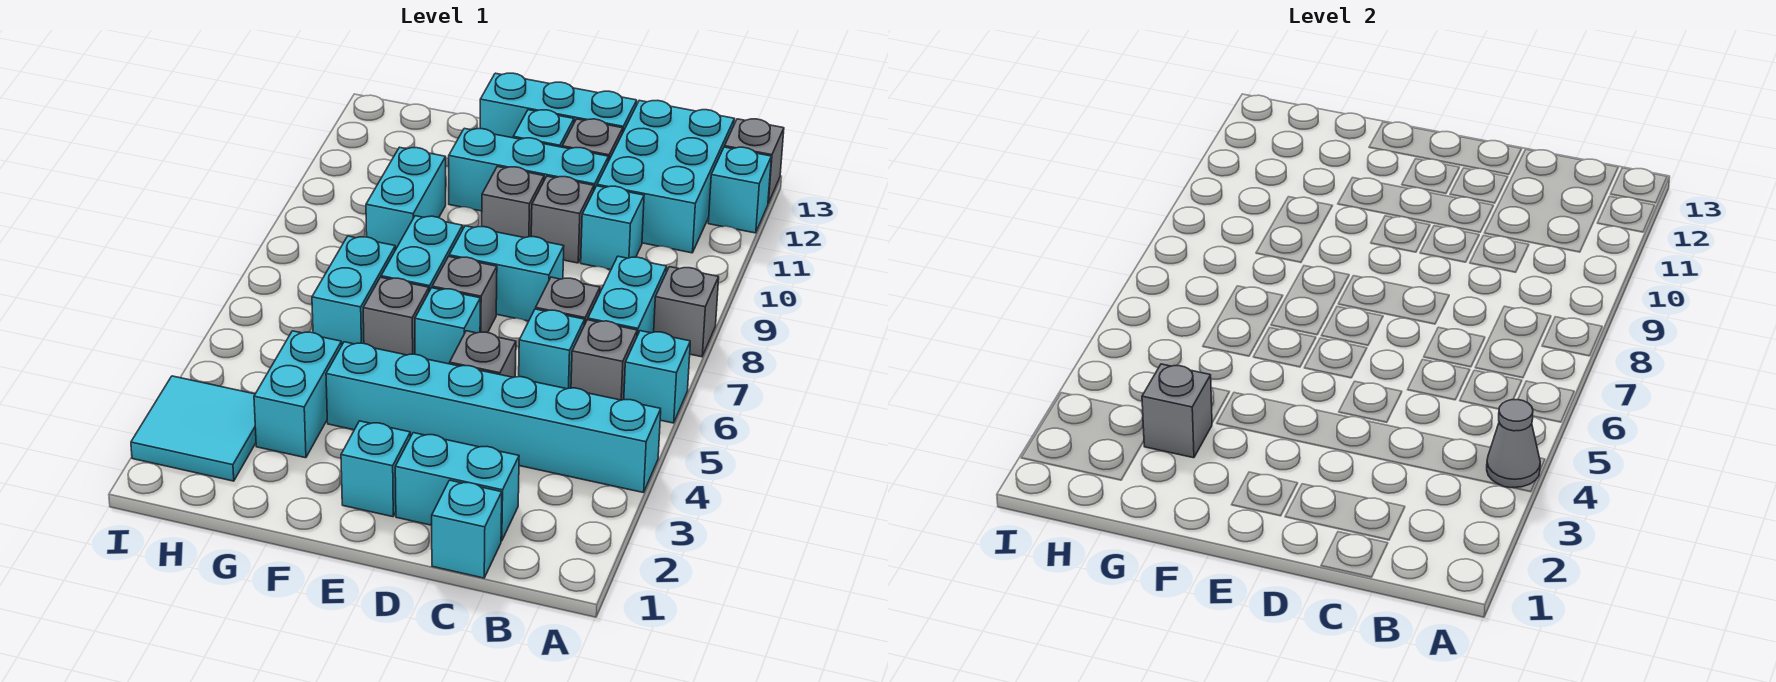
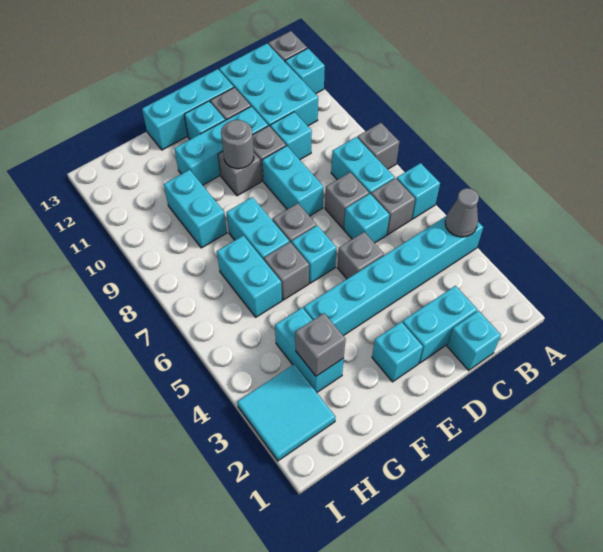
cyan 1x2 brick [449,226,564,321] -> cyan 1x2 brick turned to [262,146,324,216]
none -> grey 1x1 round brick [221,120,254,169]

